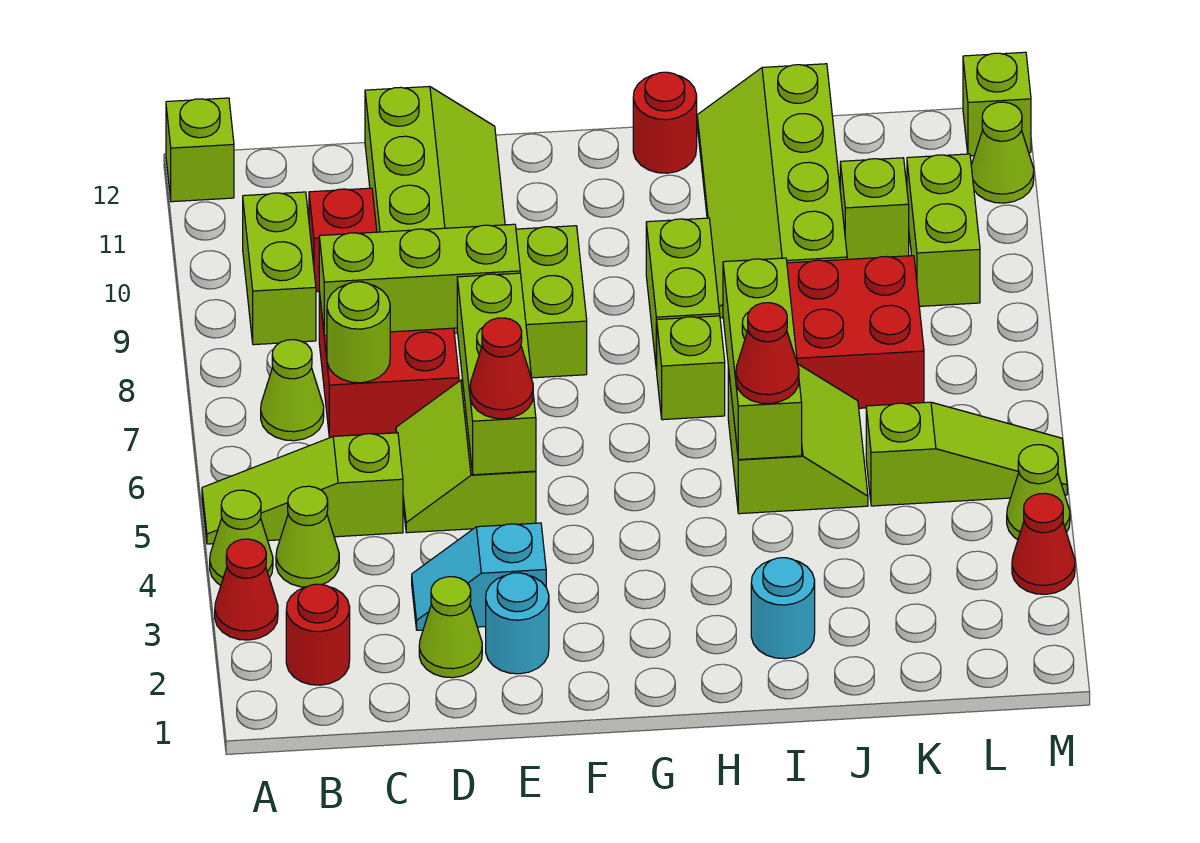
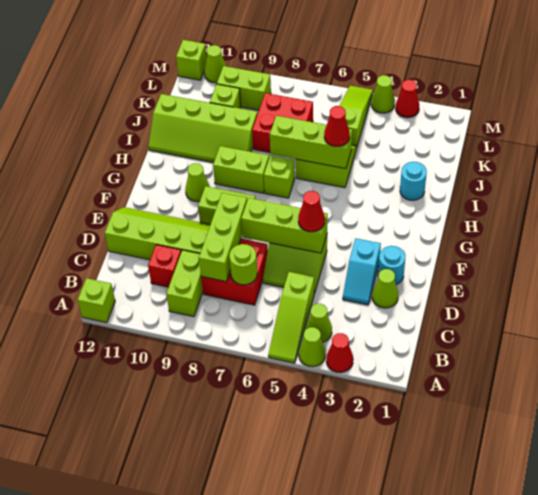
red 1x1 round brick [286,584,350,685] -> none
lime 1x1 cone [261,340,324,441] -> lime 1x1 cone moved to [185,163,210,202]
lime 1x2 brick [243,192,316,345] -> lime 1x2 brick turned to [166,250,203,317]
red 1x1 round brick [633,72,697,173] -> none

